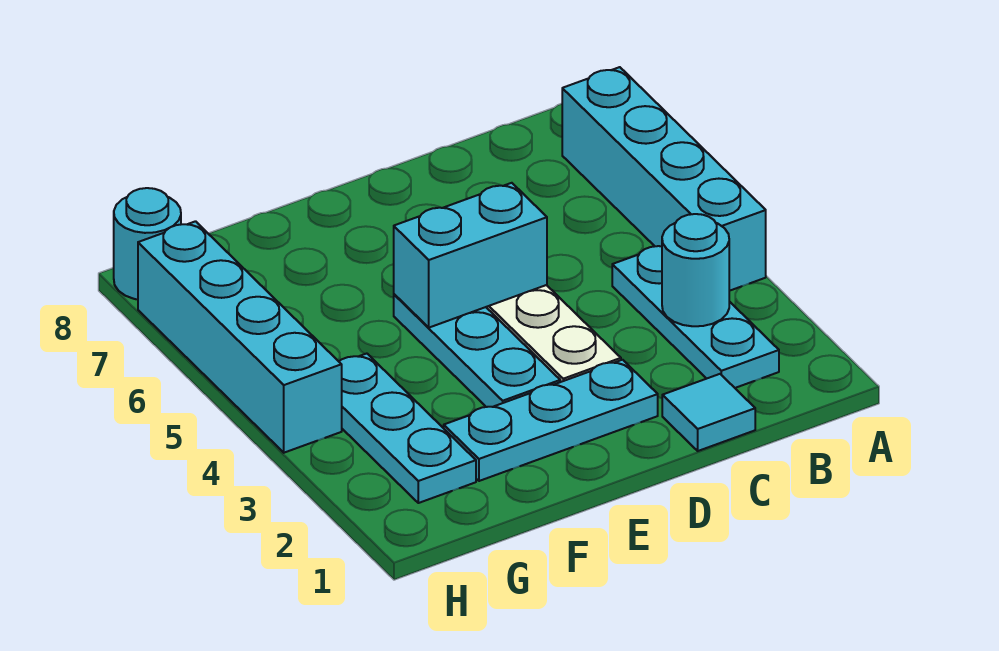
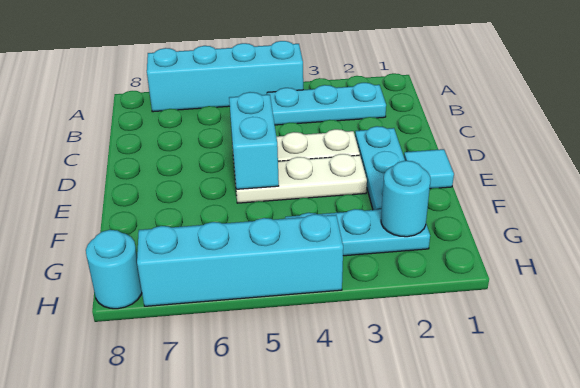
cyan 1x1 round brick [662,214,729,326] -> cyan 1x1 round brick moved to [381,161,431,237]
cyan 1x1 tile [662,374,755,451] -> cyan 1x1 tile moved to [404,149,454,189]
cyan 1x3 plate [394,294,560,407] -> white 1x3 plate [234,154,367,203]

